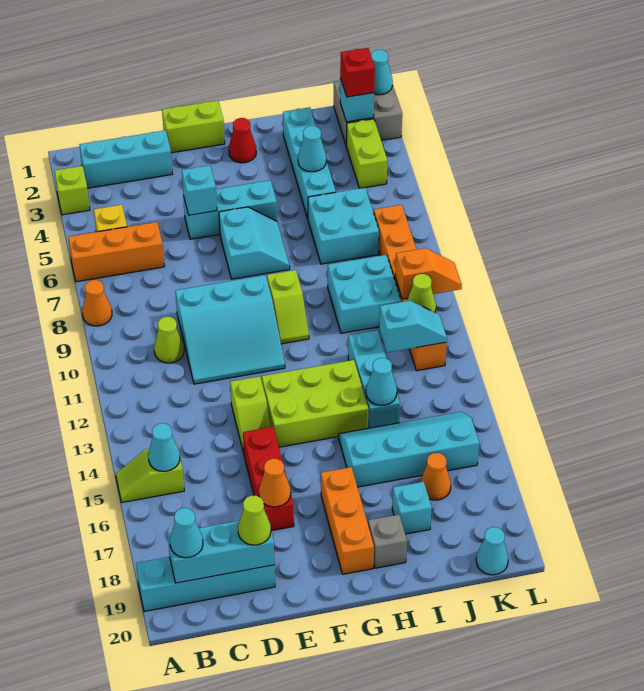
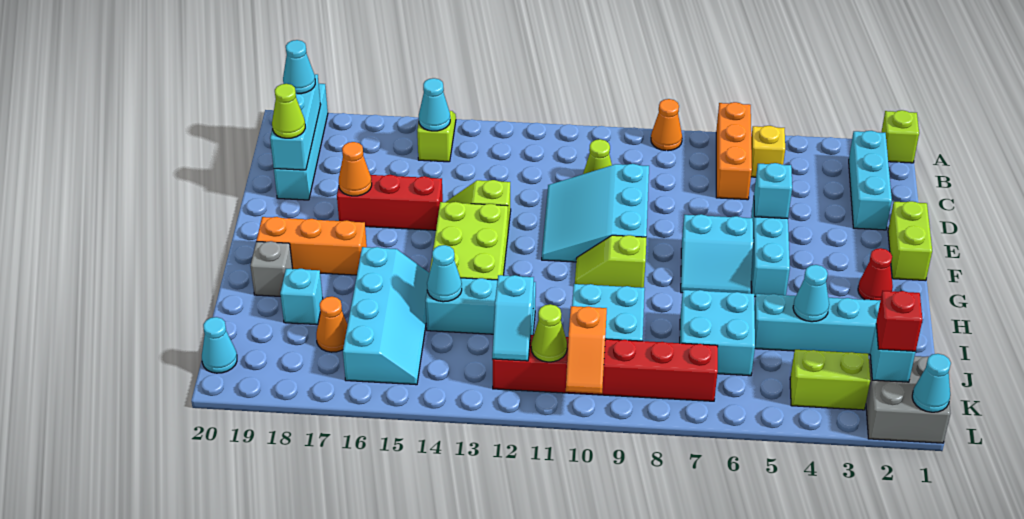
lime 1x1 brick [55,166,90,215] -> lime 1x1 brick moved to [881,110,919,163]
orange 1x6 brick [374,205,447,371] -> red 1x6 brick [492,335,718,401]

